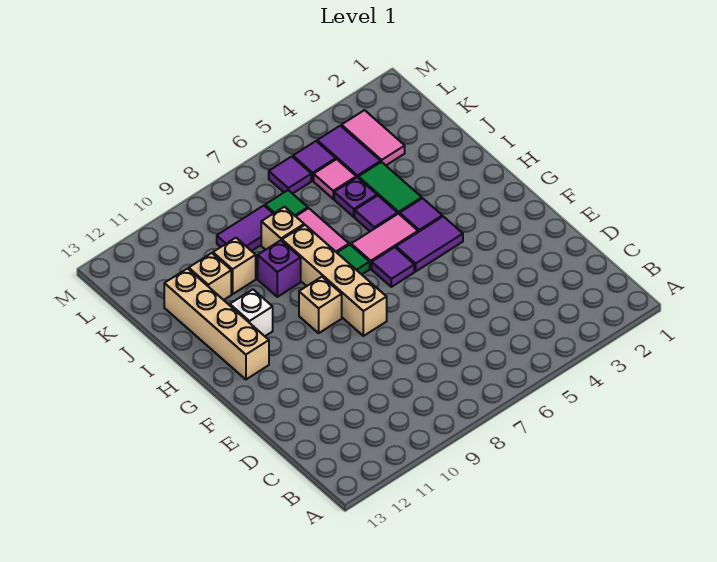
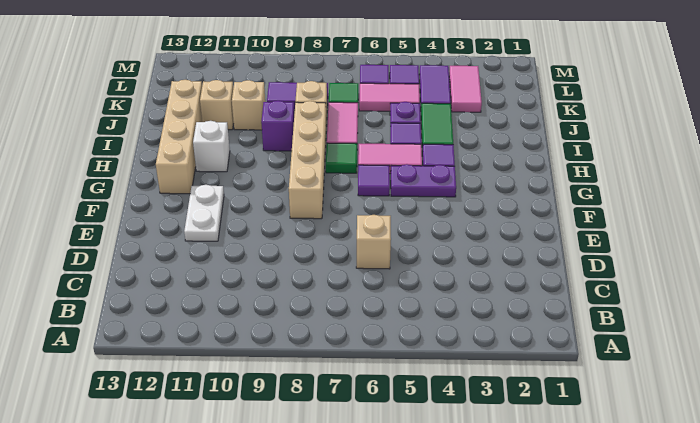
none -> white 1x2 plate [184,185,224,241]
purple 1x2 tile [396,216,463,271] -> purple 1x2 plate [391,164,456,197]
tan 1x1 brick [299,277,342,333] -> tan 1x1 brick moved to [356,215,391,269]
pink 1x1 tile [314,159,356,199] -> pink 1x2 tile [359,83,420,111]

